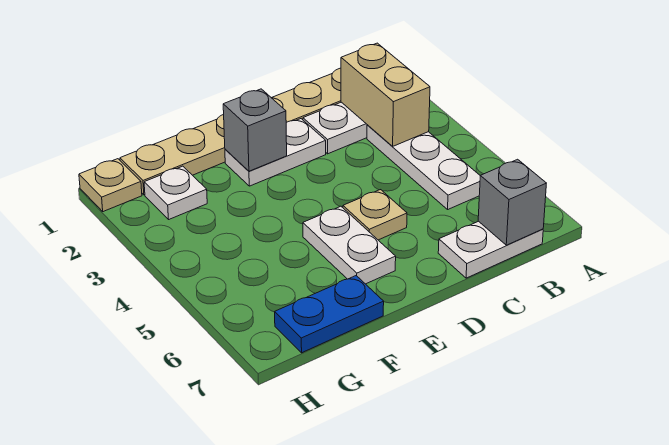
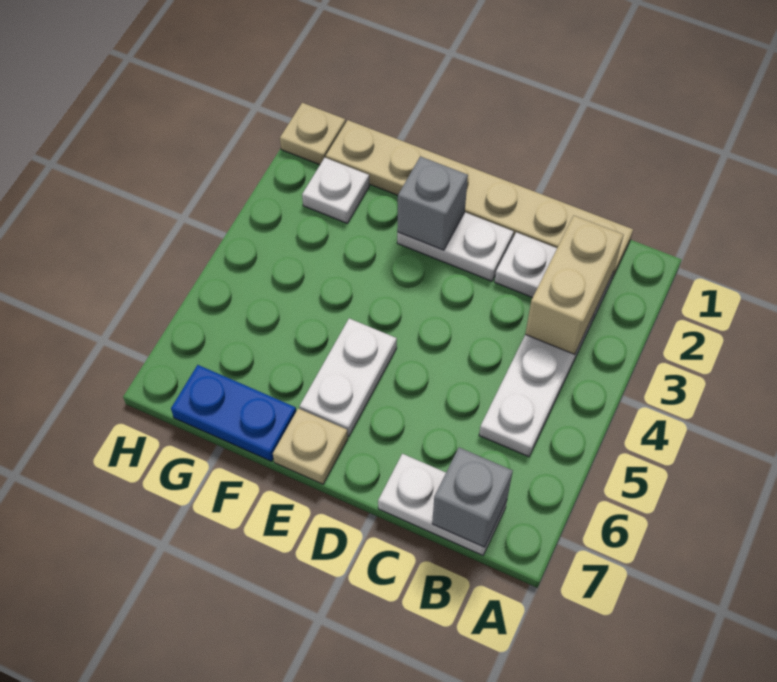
tan 1x1 plate [343,190,407,240] -> tan 1x1 plate moved to [273,408,348,484]

